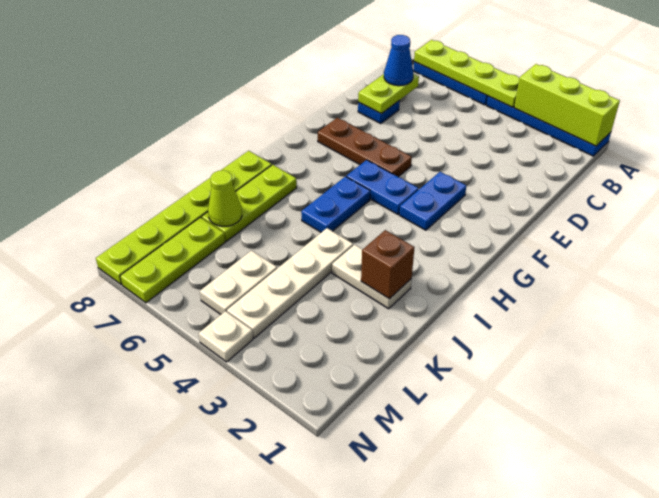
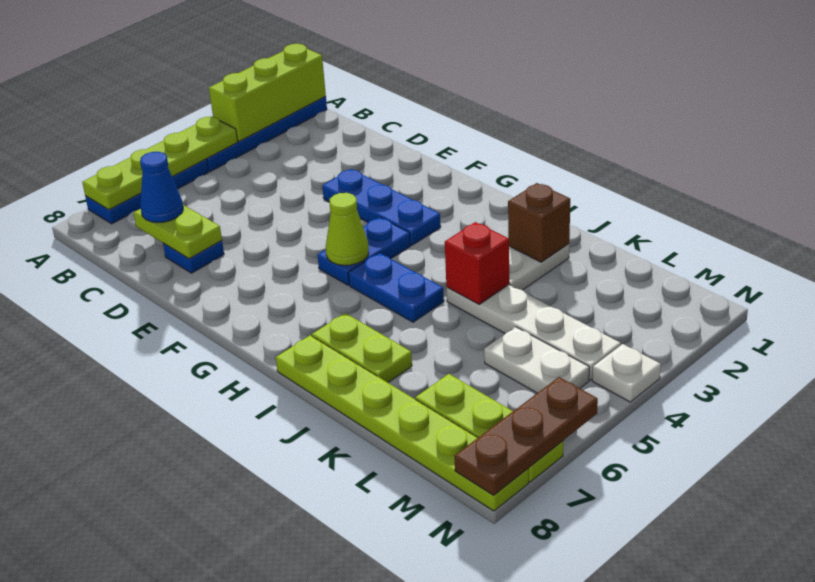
blue 1x2 plate [399,172,466,230] -> blue 1x3 plate [322,169,441,245]
brown 1x3 plate [318,118,412,177] -> brown 1x3 plate moved to [455,377,598,495]
lime 1x3 plate [202,165,297,241] -> lime 1x2 plate [312,313,412,383]
none -> red 1x1 brick [445,222,509,304]
lime 1x1 cone [208,170,242,226] -> lime 1x1 cone moved to [326,193,369,265]

